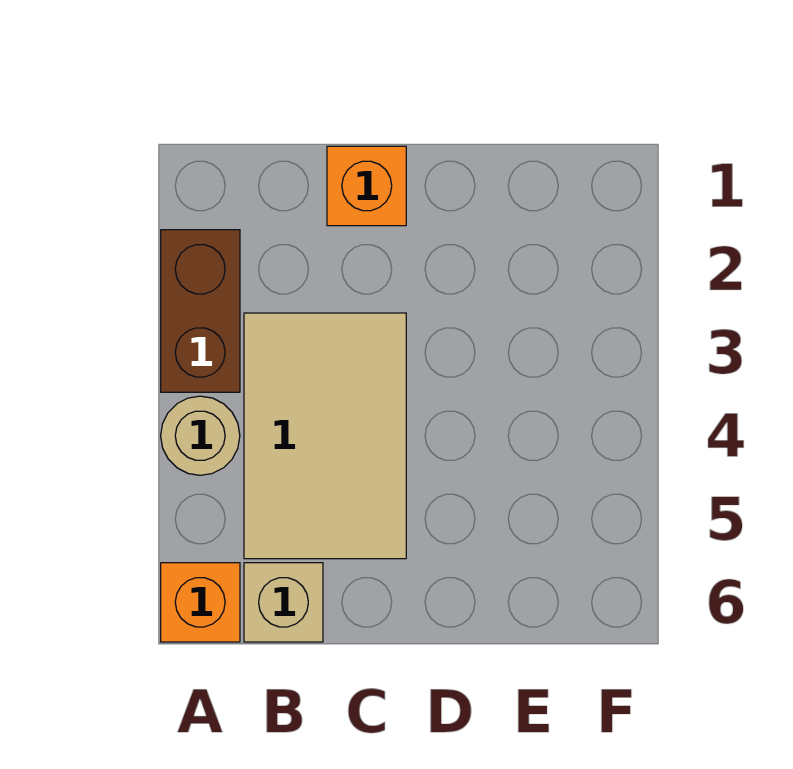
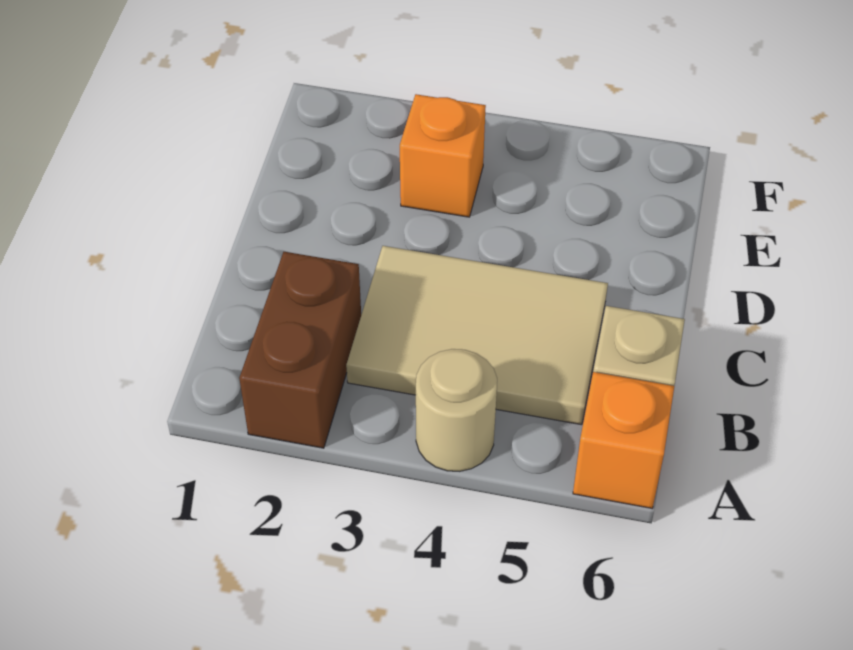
brown 1x2 brick [161,230,240,392] -> brown 1x2 brick turned to [239,252,361,448]
orange 1x1 brick [327,146,406,226] -> orange 1x1 brick moved to [400,94,486,217]

